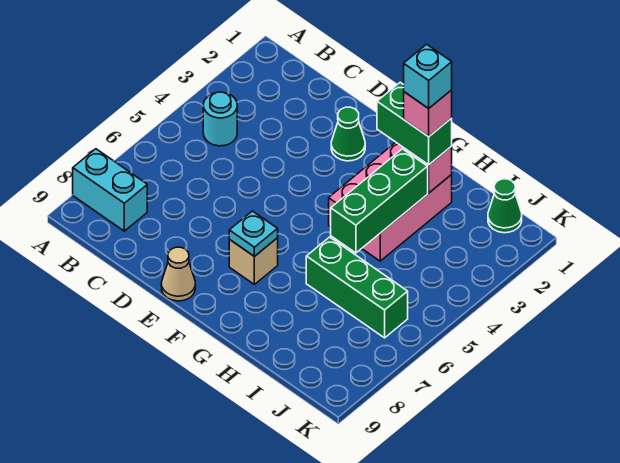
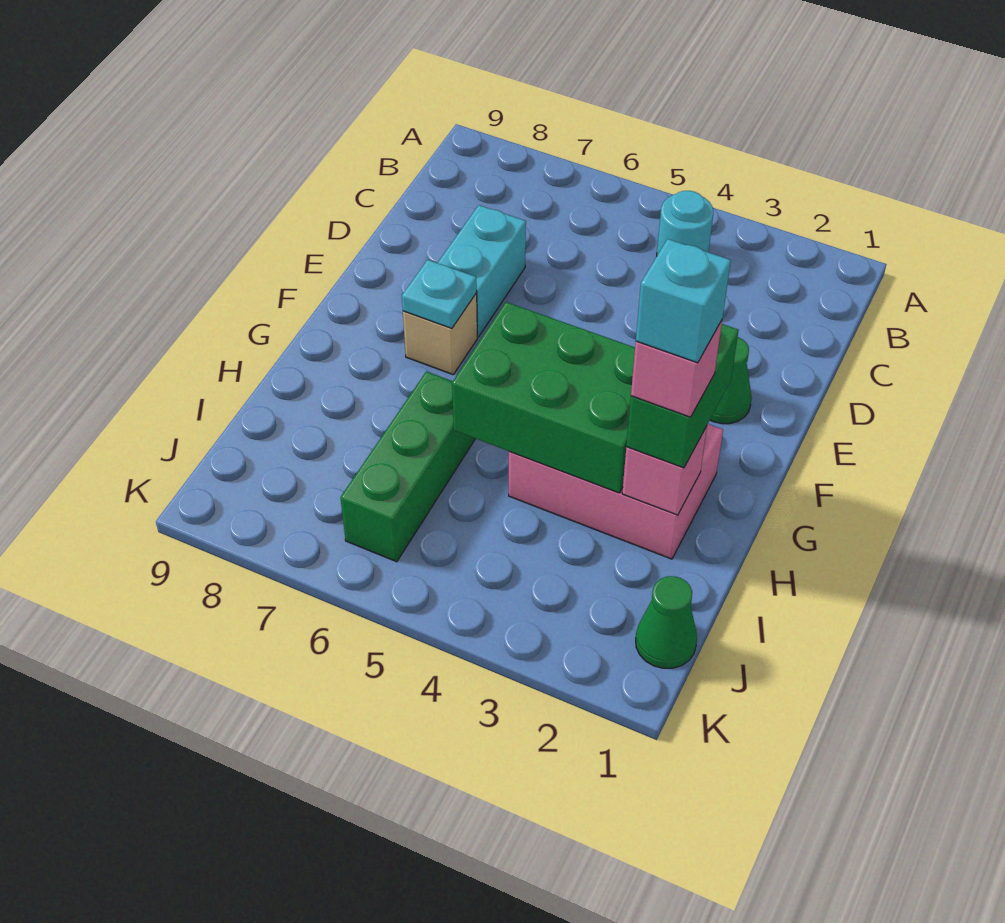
cyan 1x2 brick [73,149,147,231] -> cyan 1x2 brick moved to [438,205,526,337]
tan 1x1 cone [161,247,195,301] -> none
green 1x3 brick [331,149,428,253] -> green 2x3 brick [452,302,635,493]

